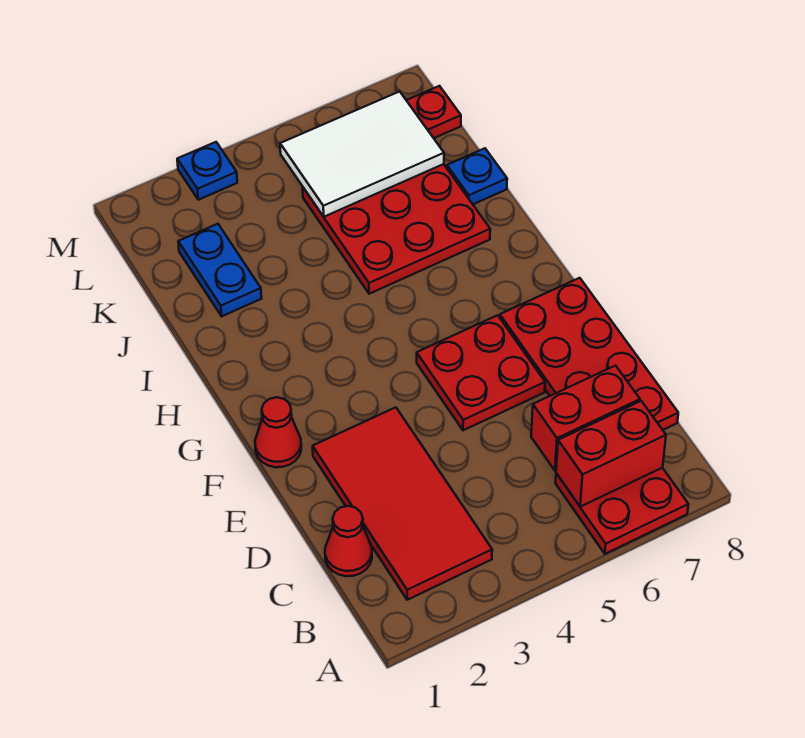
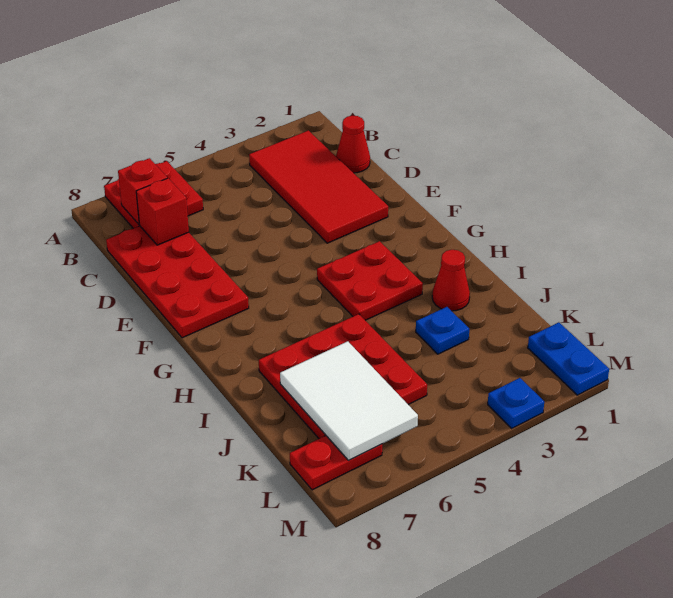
red 1x2 brick [556,401,666,507] -> red 1x1 brick [118,158,167,224]
red 1x2 brick [531,366,640,471] -> red 1x1 brick [136,178,189,245]
red 2x2 plate [417,315,545,430] -> red 2x2 plate moved to [317,241,423,320]
red 1x1 cone [255,397,301,467] -> red 1x1 cone moved to [432,250,470,311]
blue 1x2 plate [178,224,261,316] -> blue 1x2 plate moved to [528,322,609,395]
blue 1x1 plate [447,148,507,204] -> blue 1x1 plate moved to [416,307,469,354]
white 2x3 tile [280,91,444,217] -> white 2x3 tile turned to [280,341,418,460]

